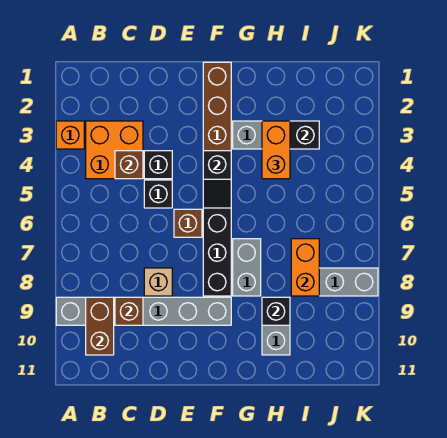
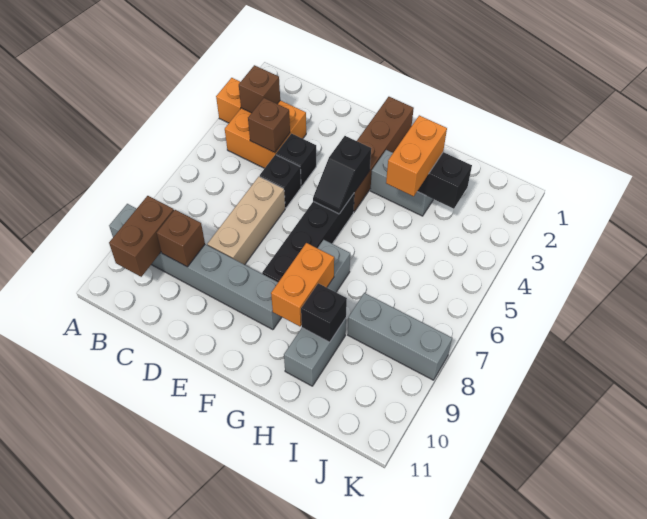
tan 1x1 brick [144,268,172,296] -> tan 1x3 brick [207,176,285,265]
brown 1x1 brick [174,209,202,237] -> brown 1x1 brick moved to [239,65,280,113]
orange 1x2 brick [291,239,319,296] -> orange 1x2 brick moved to [271,243,334,326]

